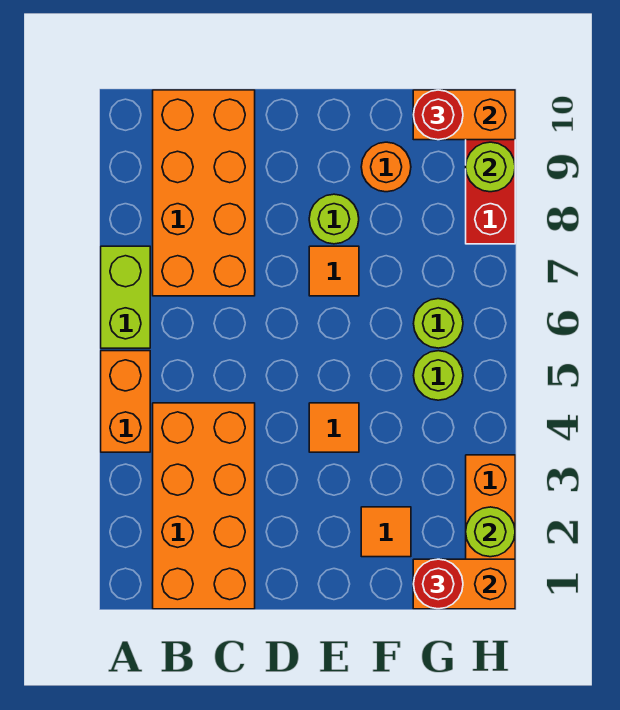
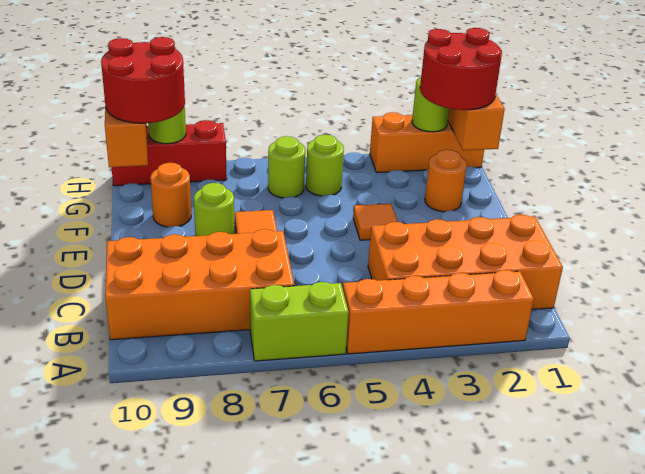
orange 1x2 brick [101,351,150,452] -> orange 1x4 brick [343,270,534,354]
orange 1x1 tile [361,507,411,557] -> orange 1x1 round brick [425,149,467,212]
red 1x1 round brick [413,559,463,609] -> red 2x2 round brick [420,28,502,110]
red 1x1 round brick [413,90,463,140] -> red 2x2 round brick [101,37,185,123]

